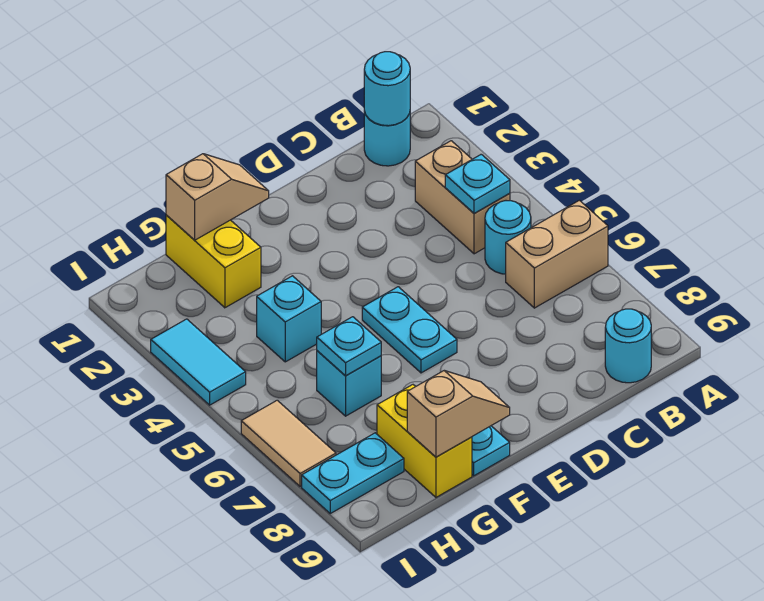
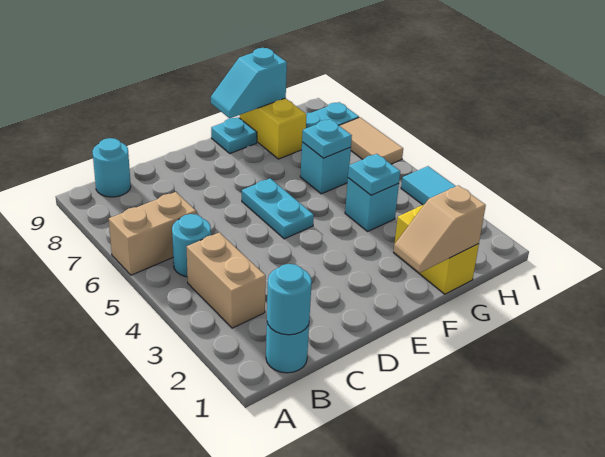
cyan 1x1 plate [445,154,510,214] -> cyan 1x1 plate moved to [348,154,400,195]
tan 1x2 slope [407,371,510,457] -> cyan 1x2 slope [211,48,287,118]

